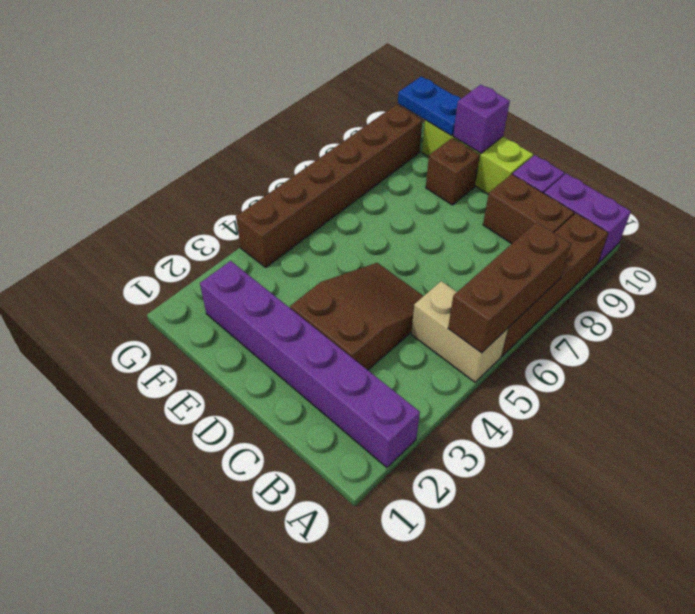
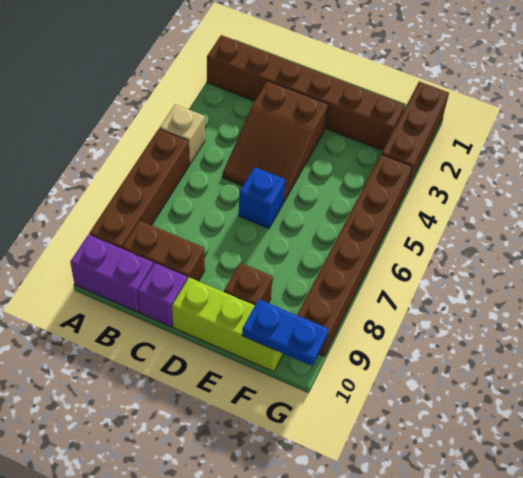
purple 1x6 brick [200,261,420,468] -> brown 1x6 brick [207,35,405,150]
tan 1x2 brick [411,281,508,382] -> tan 1x1 brick [160,104,205,164]
brown 1x3 brick [448,222,571,353] -> brown 1x3 brick moved to [381,82,449,189]
none -> blue 1x1 brick [239,167,285,228]
purple 1x1 brick [453,85,510,153] -> none

